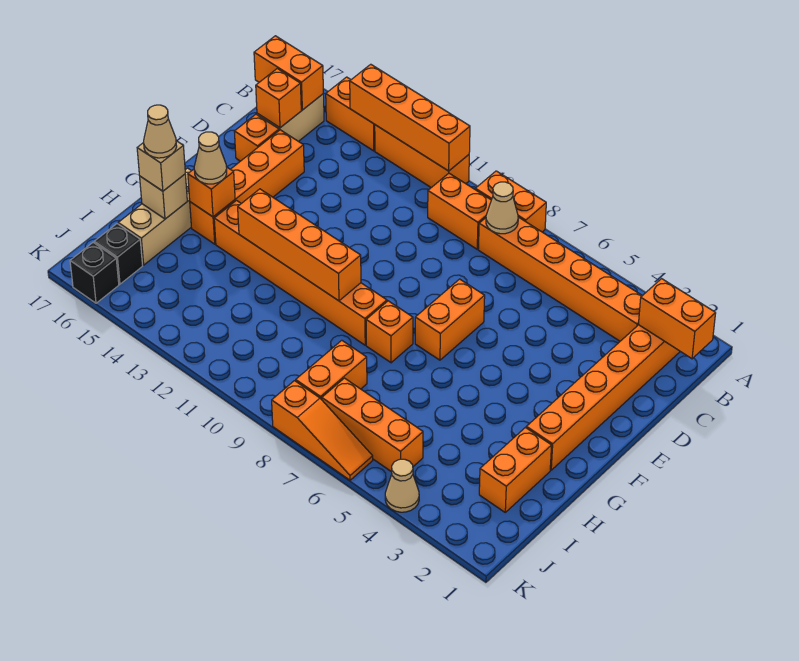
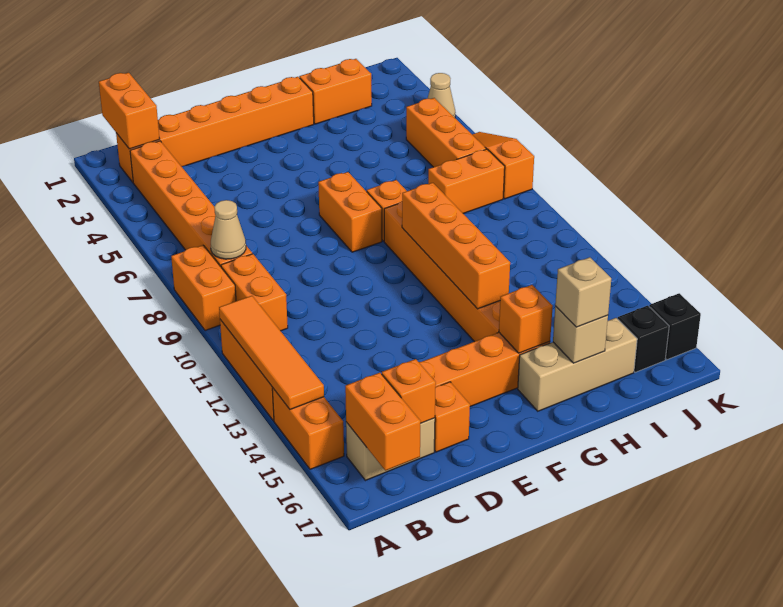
orange 1x4 brick [350,64,470,171] -> orange 1x4 tile [219,296,324,409]
orange 1x2 brick [415,279,485,360] -> orange 1x2 brick turned to [318,172,382,252]
tan 1x1 cone [194,132,227,184] -> none
tan 1x1 cone [144,105,177,158] -> none

